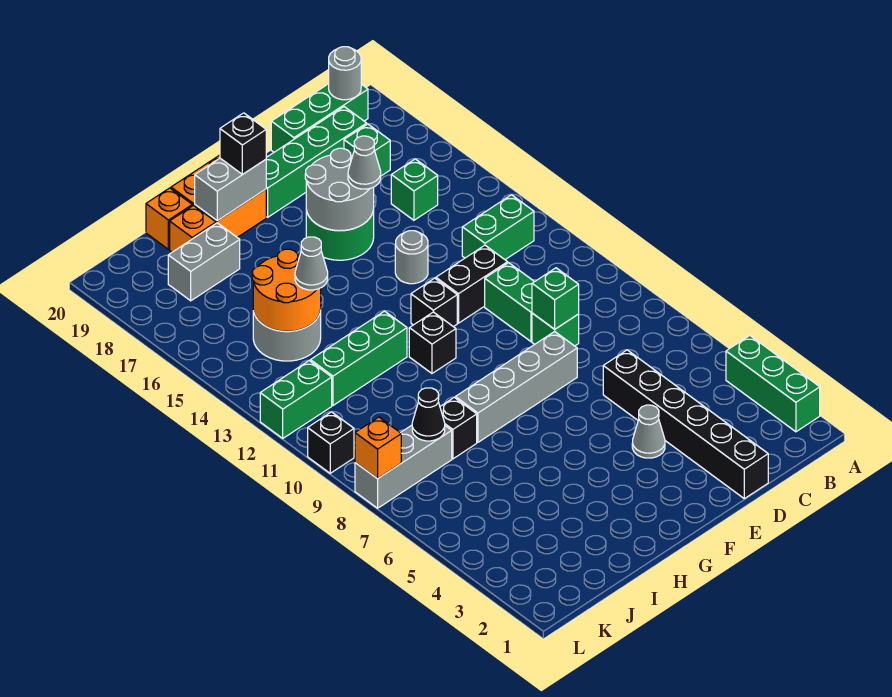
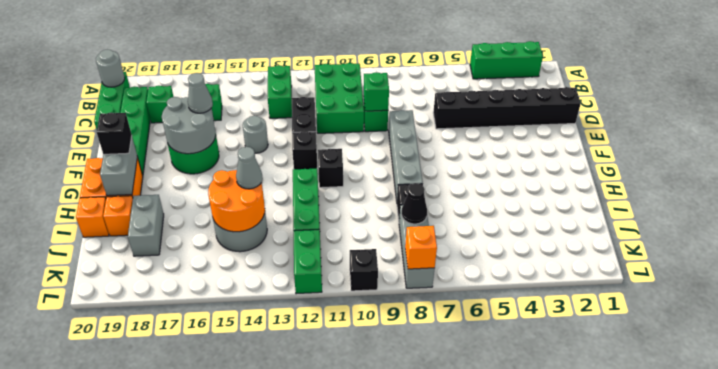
green 1x2 brick [485,263,534,341] -> green 2x3 brick [315,63,364,133]
grey 1x1 cone [632,405,665,458] -> none

